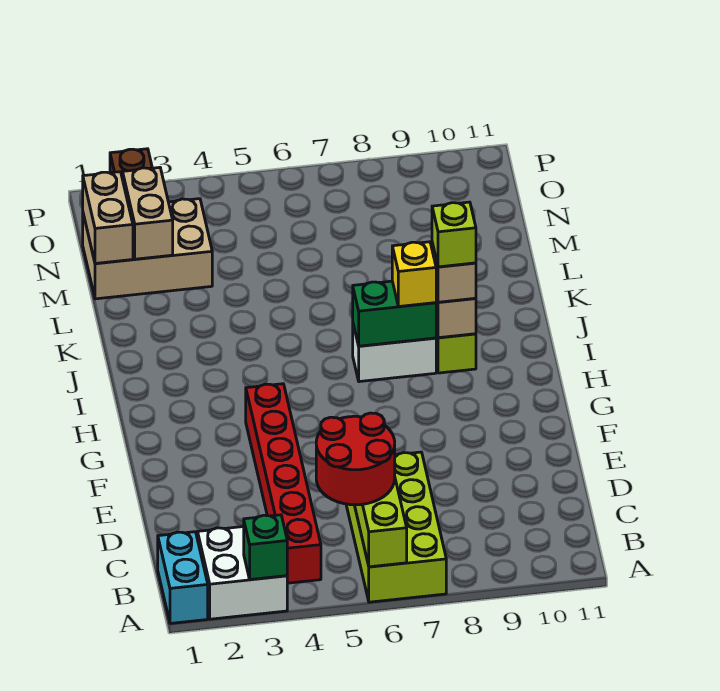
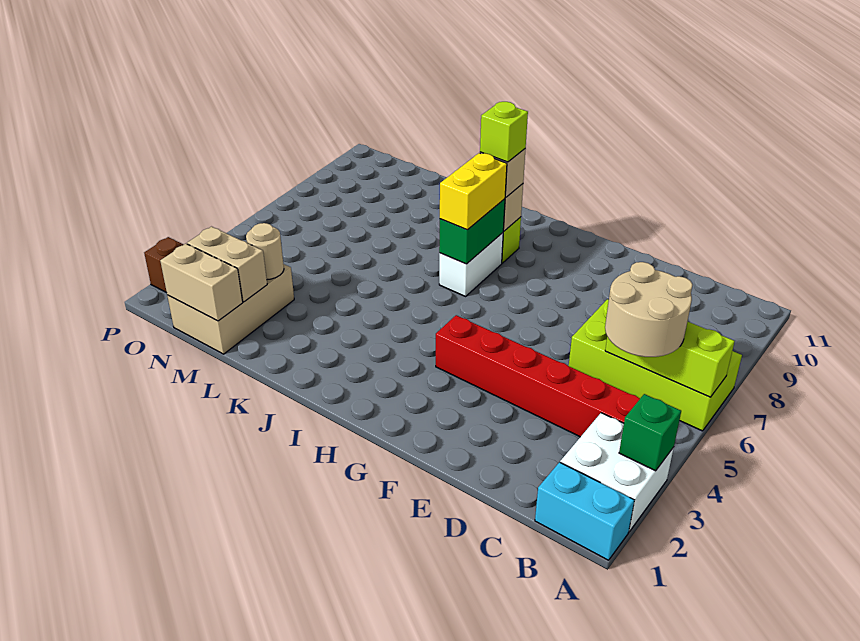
red 2x2 round brick [316,413,395,505] -> tan 2x2 round brick [605,262,693,357]
yellow 1x1 brick [392,242,436,306] -> yellow 1x2 brick [440,153,507,230]
none -> tan 1x1 round brick [246,223,284,279]

